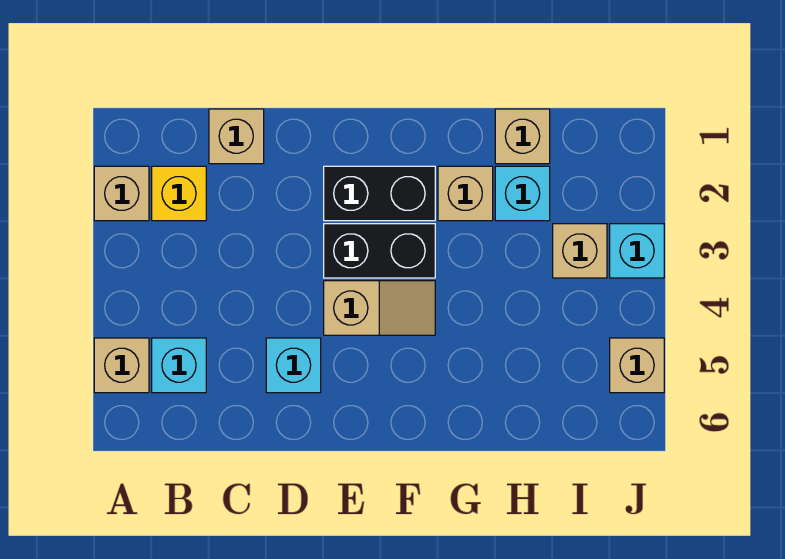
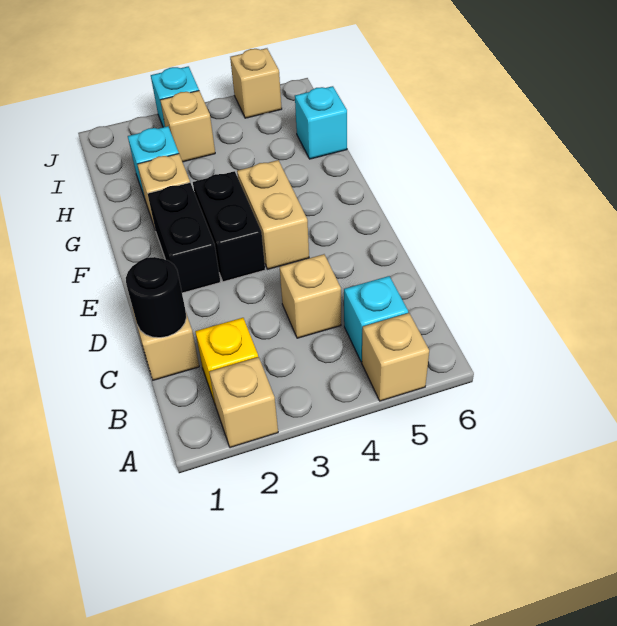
none -> black 1x1 round brick [126,257,186,338]
cyan 1x1 brick [266,338,321,393] -> cyan 1x1 brick moved to [295,86,347,159]
tan 1x2 slope [324,281,435,335] -> tan 1x2 brick [237,160,309,269]
tan 1x1 brick [495,109,550,164] -> tan 1x1 brick moved to [279,254,341,338]

